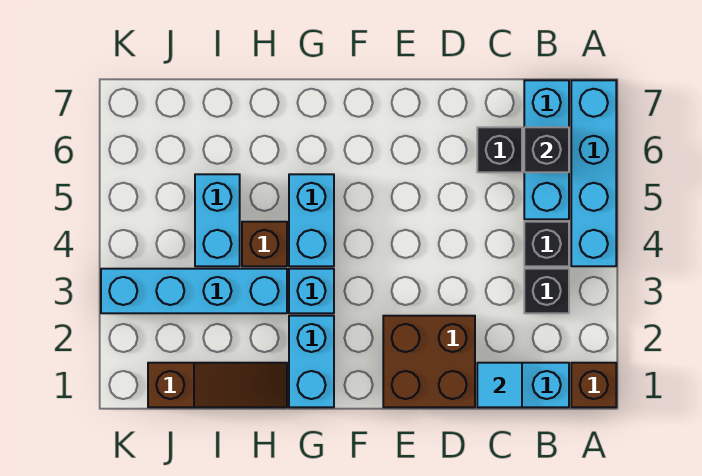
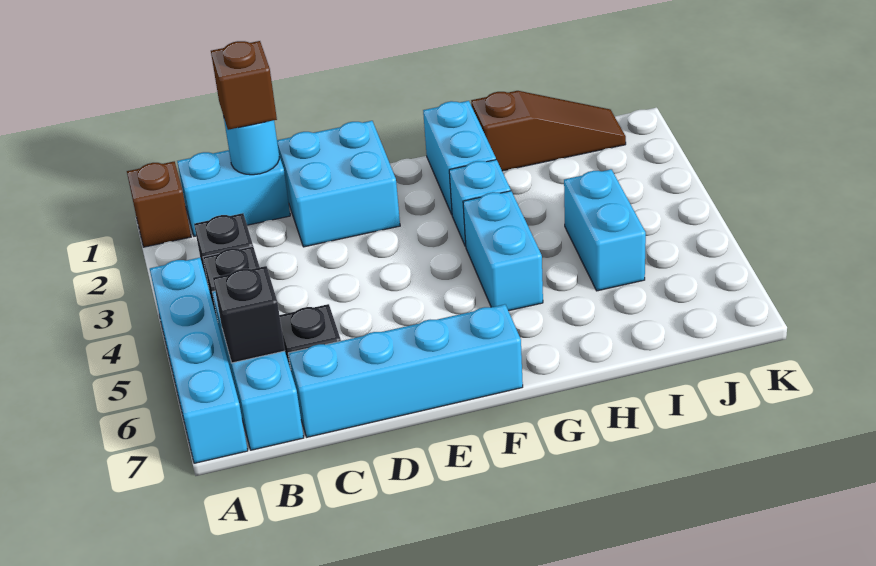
cyan 1x1 tile [477,363,522,407] -> cyan 1x1 round brick [224,119,279,175]
brown 2x2 brick [383,316,475,407] -> cyan 2x2 brick [277,121,400,247]
brown 1x3 slope [148,363,287,407] -> brown 1x3 slope turned to [471,91,626,171]
cyan 1x4 brick [101,269,287,313] -> cyan 1x4 brick moved to [288,304,523,437]
brown 1x1 brick [242,222,287,266] -> brown 1x1 brick moved to [211,41,277,130]

